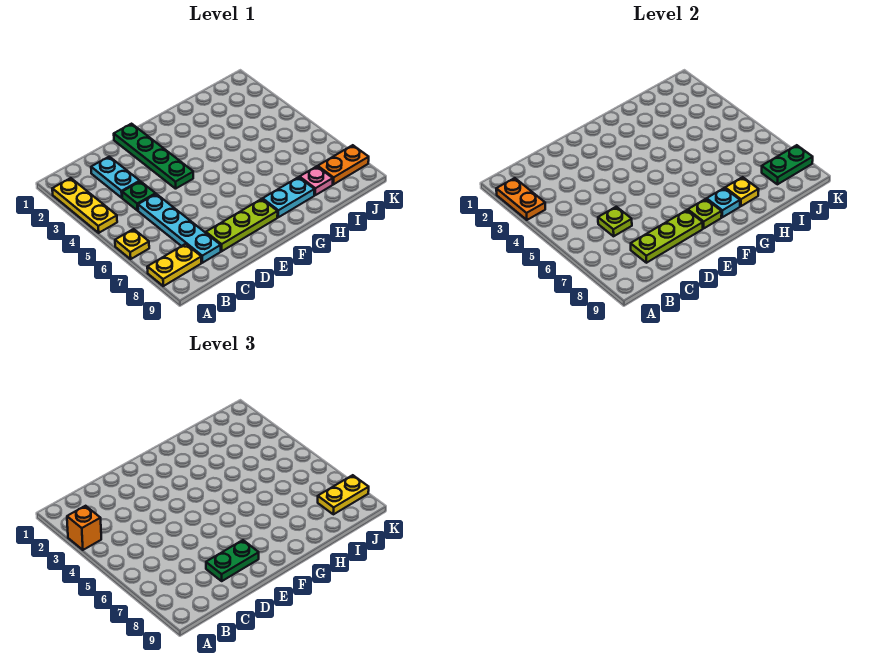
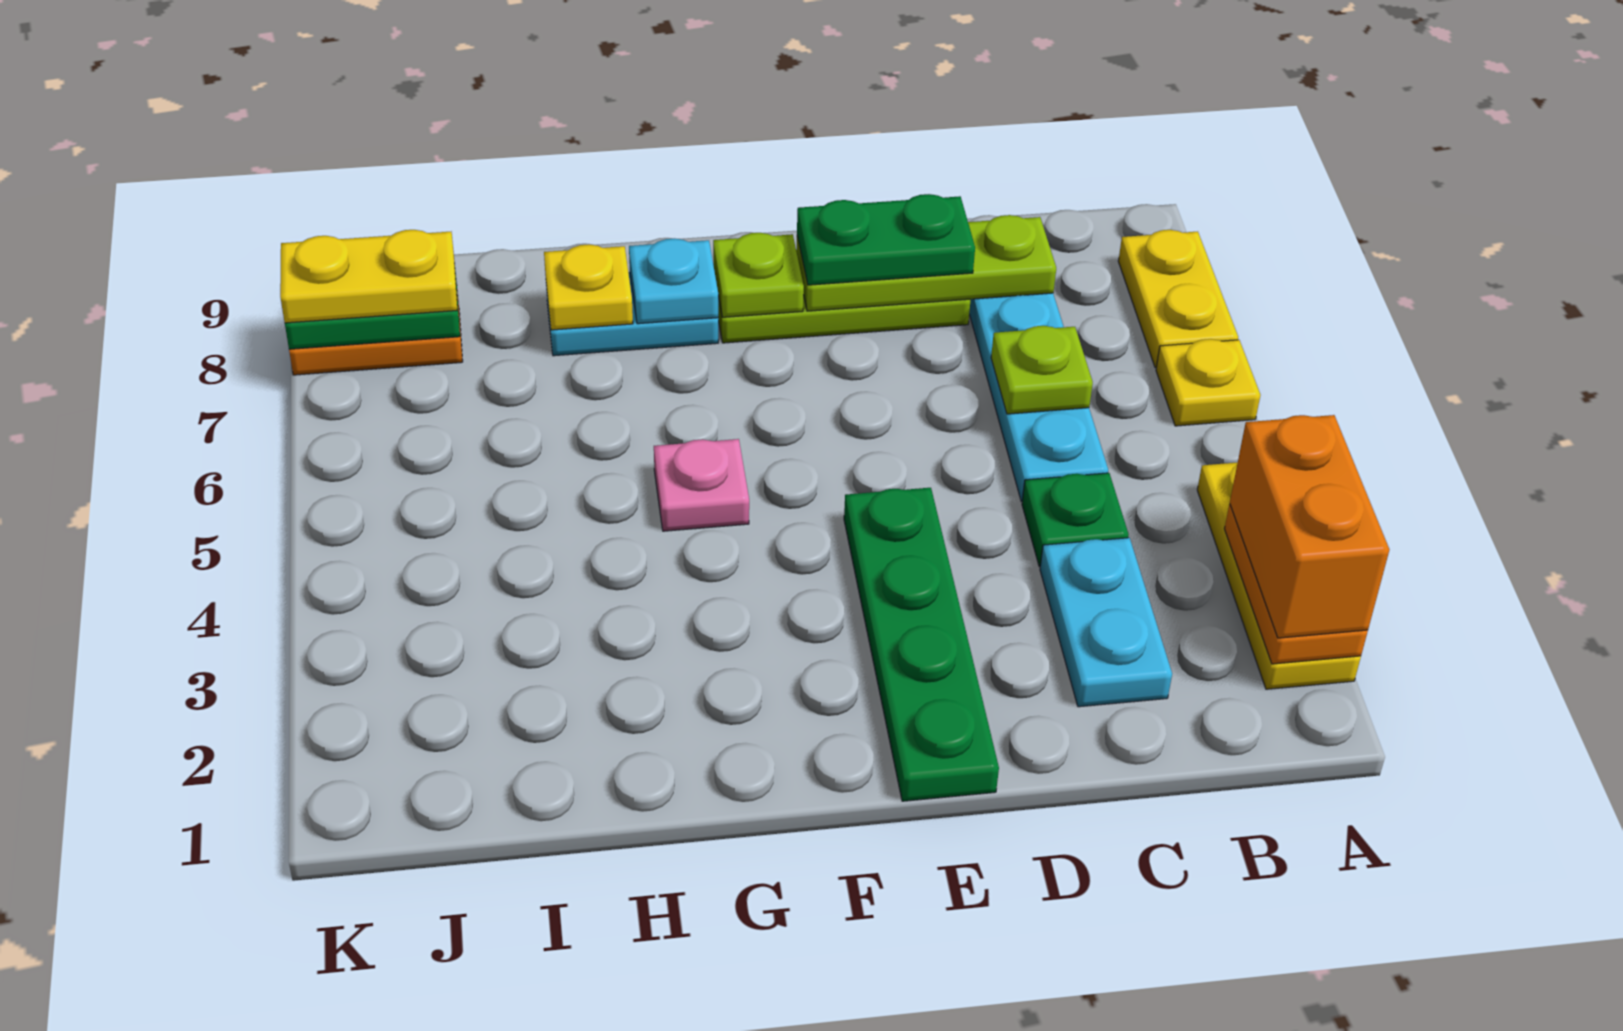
orange 1x1 brick [67,506,101,550] -> orange 1x2 brick [1230,415,1389,638]
yellow 1x2 plate [147,244,201,286] -> yellow 1x2 plate turned to [1118,230,1238,368]
pink 1x1 plate [300,166,333,195] -> pink 1x1 plate moved to [654,439,749,531]

